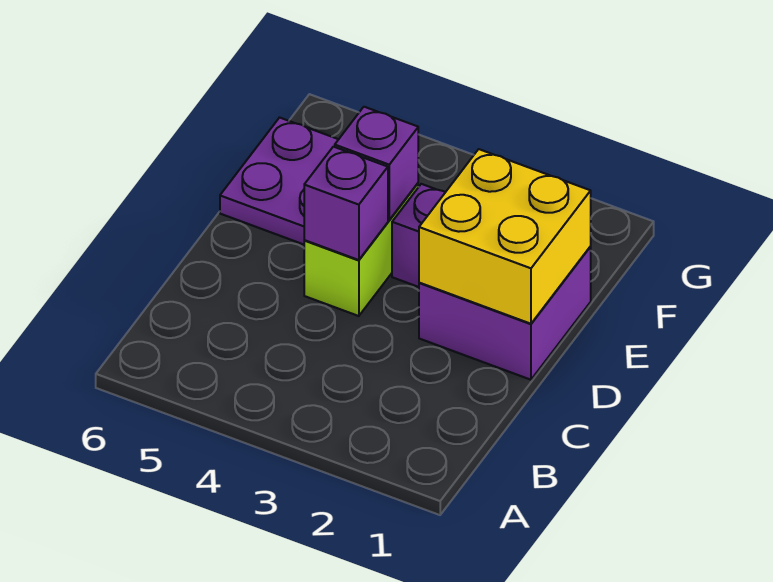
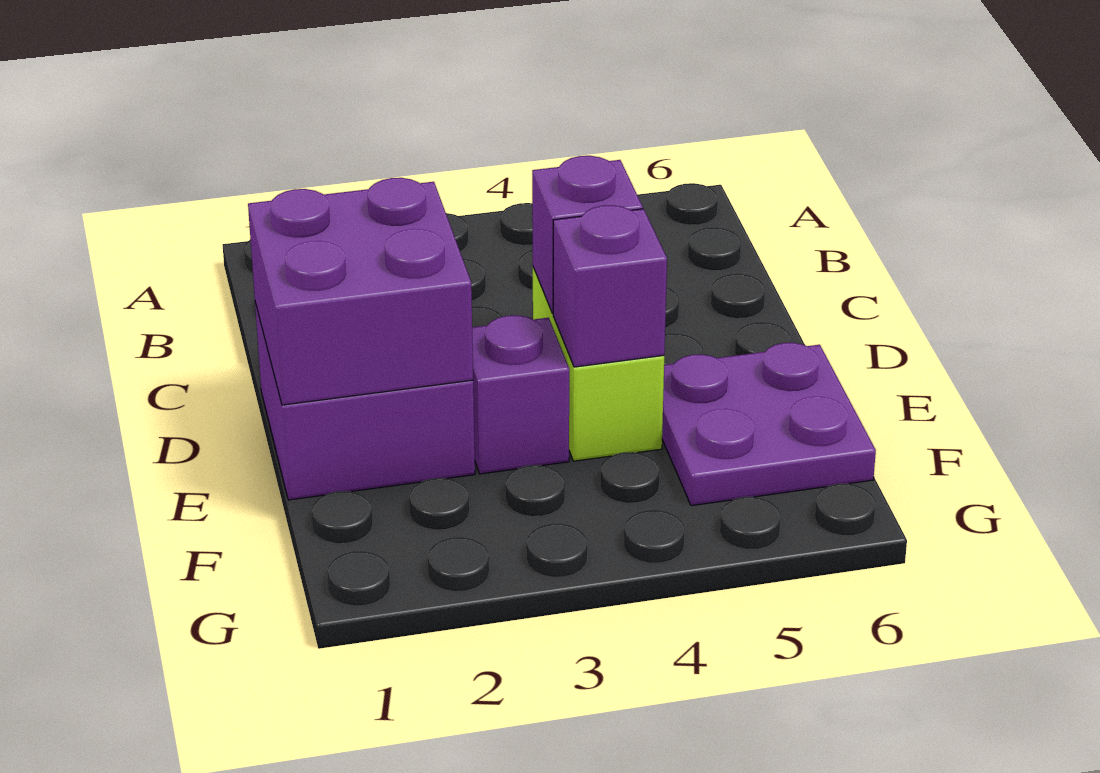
yellow 2x2 brick [419,149,591,324] -> purple 2x2 brick [248,178,473,405]

